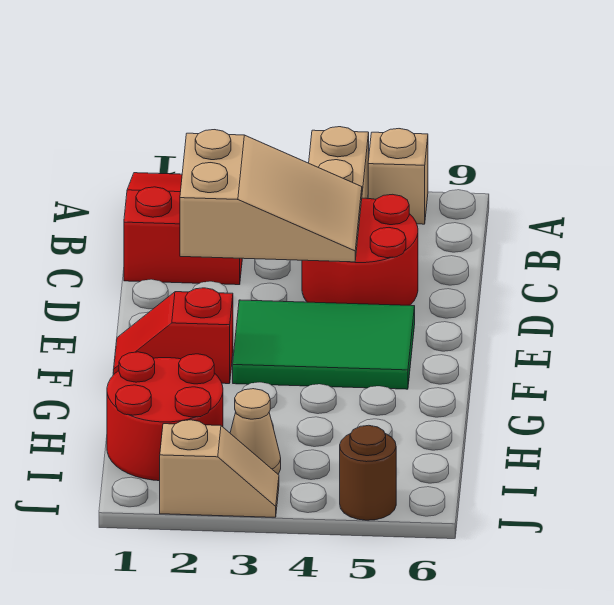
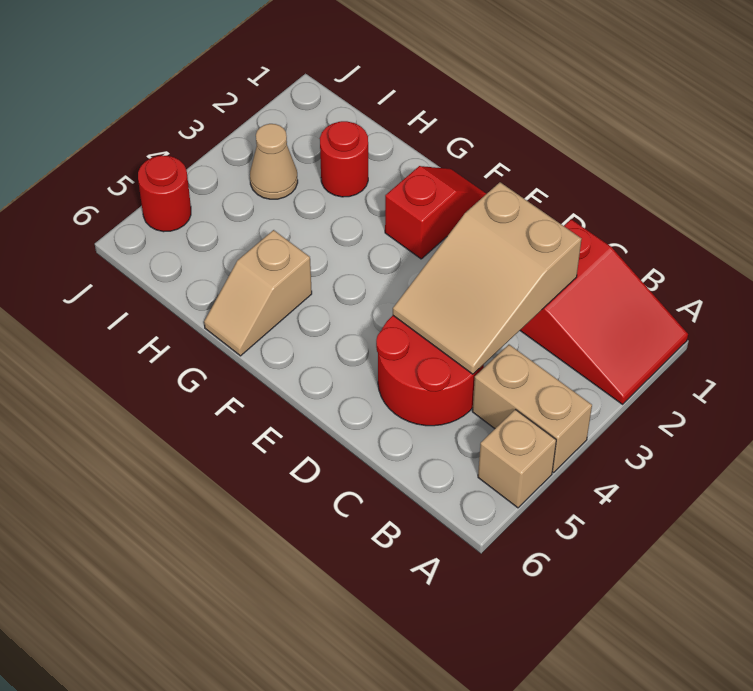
green 2x3 tile [233,300,415,389] -> none
red 2x2 round brick [107,352,223,481] -> red 1x1 round brick [320,121,368,197]
tan 1x2 slope [160,420,279,517] -> tan 1x2 slope moved to [204,230,312,356]
brown 1x1 round brick [340,425,396,520] -> red 1x1 round brick [138,156,191,232]

